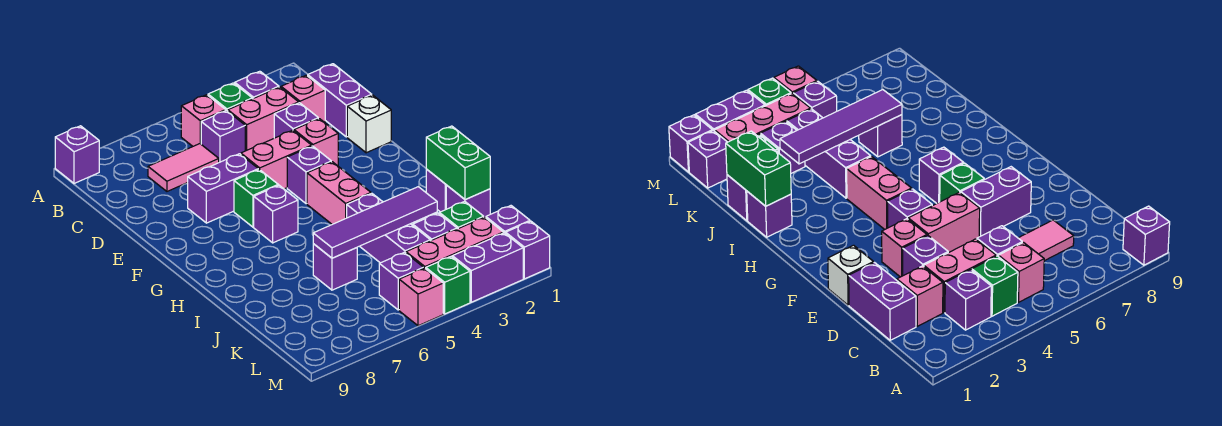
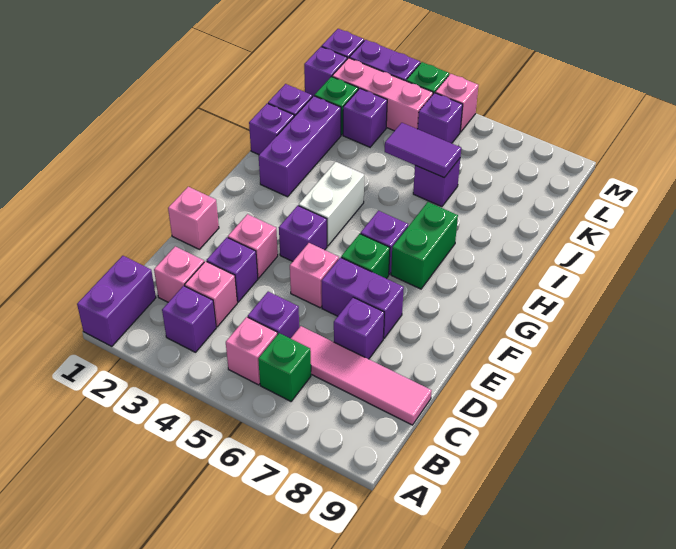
purple 1x1 brick [55,126,99,183] -> purple 1x1 brick moved to [334,297,384,359]
green 1x1 brick [208,83,252,111] -> green 1x1 brick moved to [258,333,311,401]
purple 1x2 brick [308,64,372,137] -> purple 1x2 brick moved to [77,256,156,346]
pink 1x2 brick [228,87,299,151] -> pink 1x1 brick [185,261,237,327]
pink 1x2 tile [148,144,219,191] -> pink 1x4 tile [291,326,432,425]
white 1x1 brick [347,95,391,153] -> pink 1x1 brick [168,187,219,249]
pink 1x2 brick [241,130,312,189] -> pink 1x1 brick [290,243,339,308]
pink 1x2 brick [307,162,371,224] -> white 1x2 brick [299,162,364,246]
green 1x2 brick [426,126,490,200] -> green 1x2 brick moved to [391,202,458,289]
purple 1x3 brick [347,193,430,263] -> purple 1x3 brick moved to [259,96,341,197]
purple 1x4 tile [313,187,437,258] -> purple 1x2 tile [385,123,461,178]

